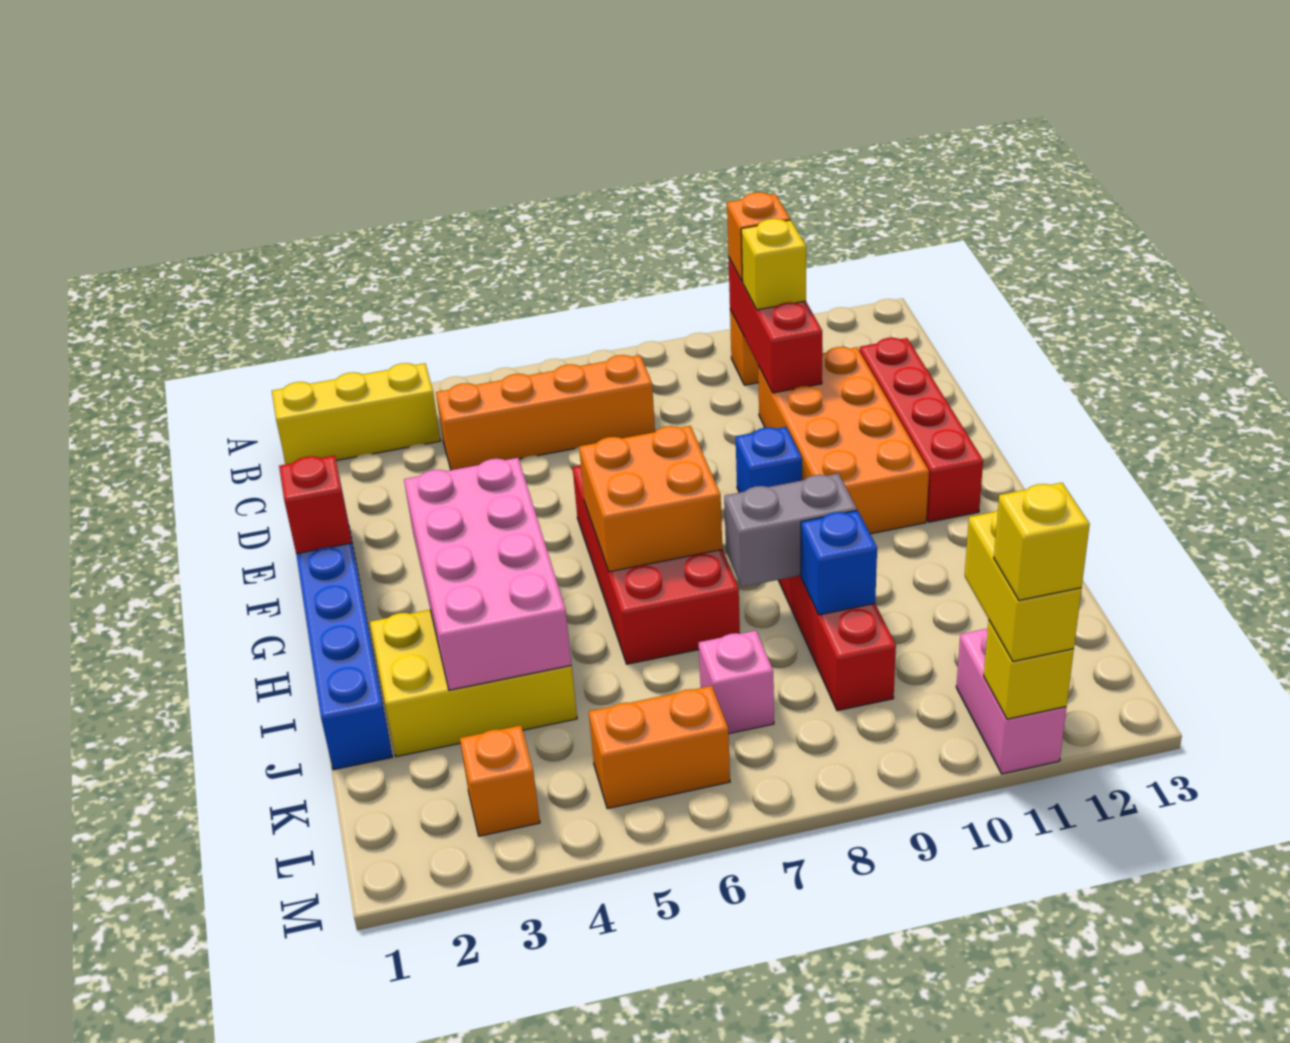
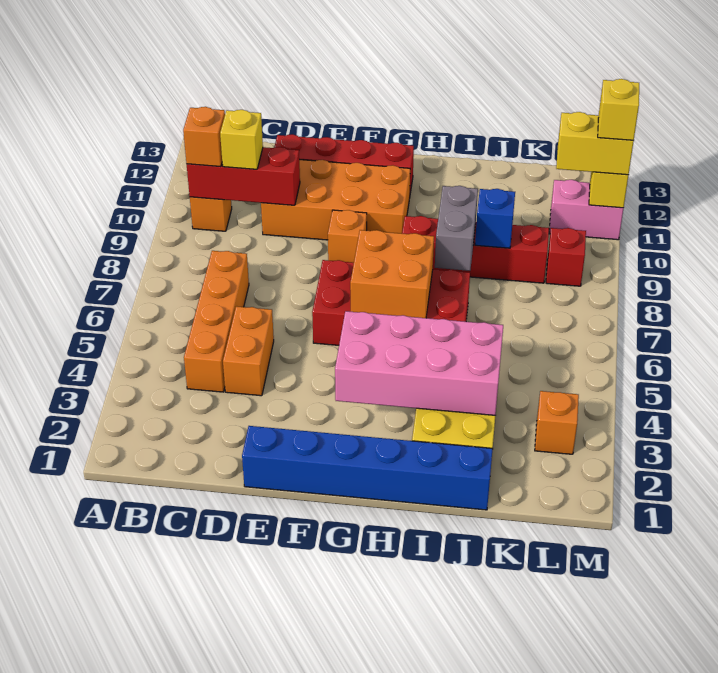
yellow 1x3 brick [272,363,440,464] -> none
red 1x1 brick [279,455,352,554] -> red 1x1 brick moved to [546,228,586,286]
blue 1x1 brick [736,427,802,493] -> orange 1x1 brick [328,210,367,263]
pink 1x1 brick [699,631,774,734] -> none
orange 1x2 brick [589,686,730,809] -> orange 1x2 brick moved to [223,306,274,396]

